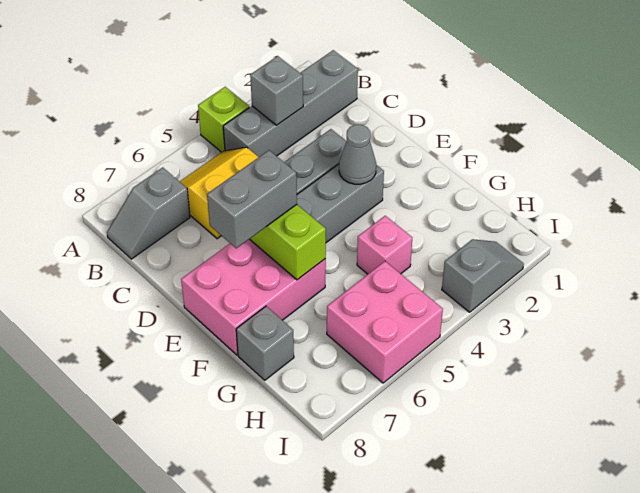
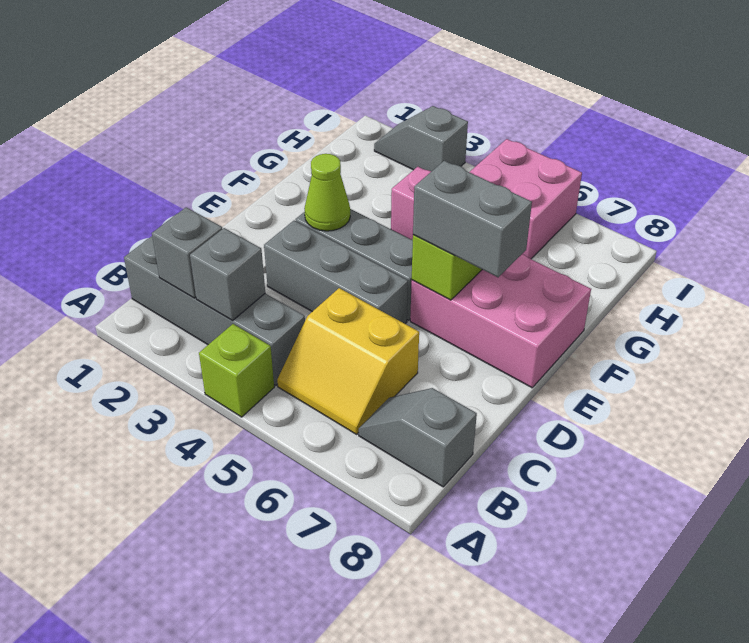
grey 1x2 slope [107,167,190,259] -> grey 1x2 slope turned to [359,388,477,487]
grey 1x1 cone [339,125,376,184] -> lime 1x1 cone [304,154,350,231]
grey 1x1 brick [236,306,294,380] -> grey 1x1 brick moved to [152,207,222,298]

